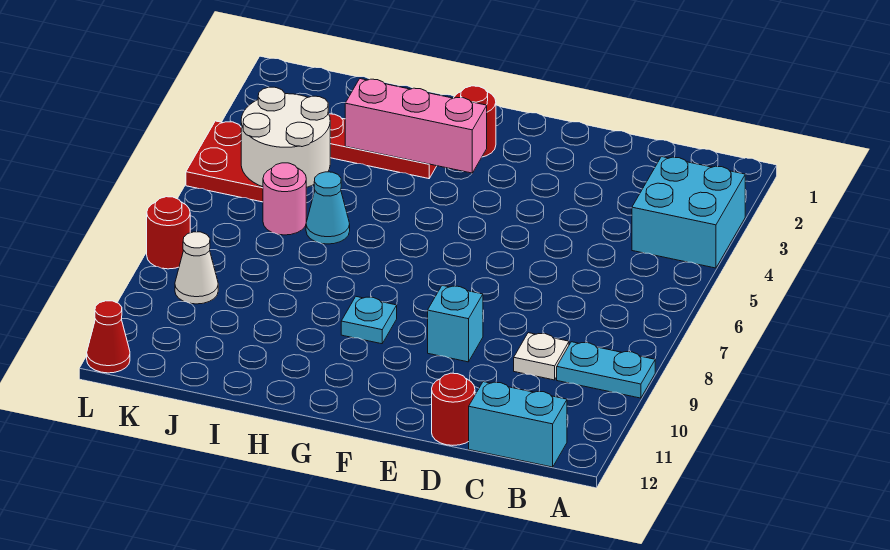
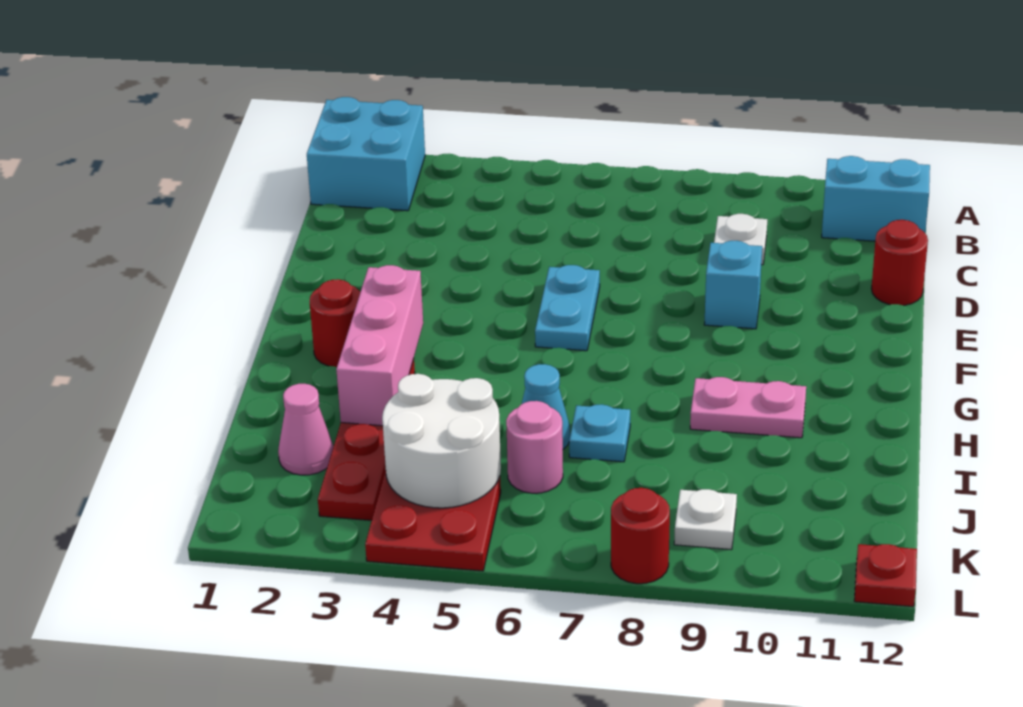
cyan 2x2 brick [632,157,745,268] -> cyan 2x2 brick moved to [307,97,425,211]
cyan 1x2 plate [557,342,655,398] -> cyan 1x2 plate moved to [535,265,600,351]
cyan 1x2 brick [469,382,567,467] -> cyan 1x2 brick turned to [822,156,930,241]
cyan 1x1 plate [341,297,397,344] -> cyan 1x1 plate moved to [569,404,630,462]
none -> pink 1x2 plate [690,377,806,438]
none -> pink 1x1 cone [278,384,333,475]
white 1x1 cone [175,232,218,304] -> white 1x1 plate [674,489,737,550]
red 1x1 cone [87,301,130,373] -> red 1x1 plate [854,544,917,607]

